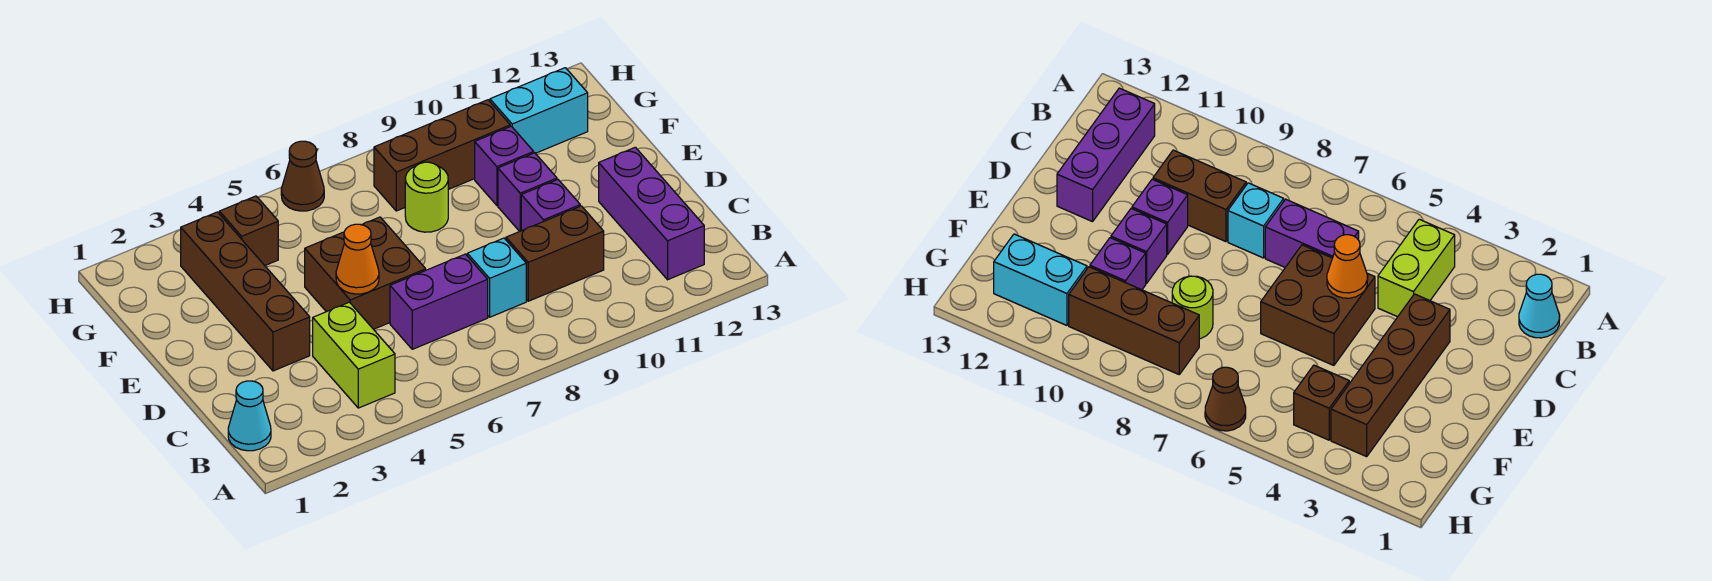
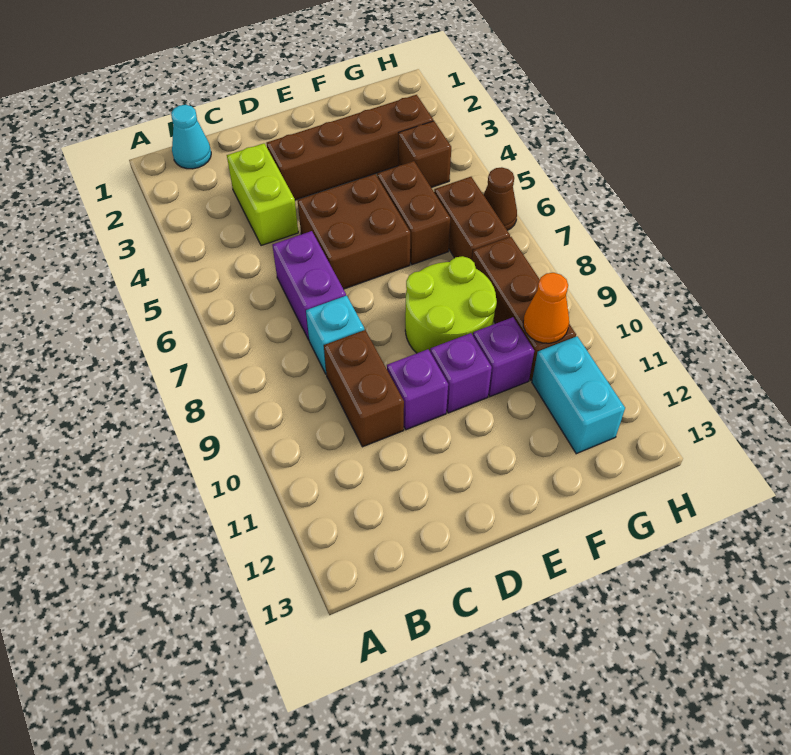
lime 1x2 brick [313,302,395,408] -> lime 1x2 brick turned to [227,143,298,246]
purple 1x3 brick [599,147,704,280] -> none
orange 1x1 cone [336,224,379,294] -> orange 1x1 cone moved to [523,273,569,343]
none -> brown 1x2 brick [377,161,450,265]
lime 1x1 round brick [405,162,448,232] -> lime 2x2 round brick [405,256,497,353]
none -> brown 1x2 brick [434,177,510,260]

